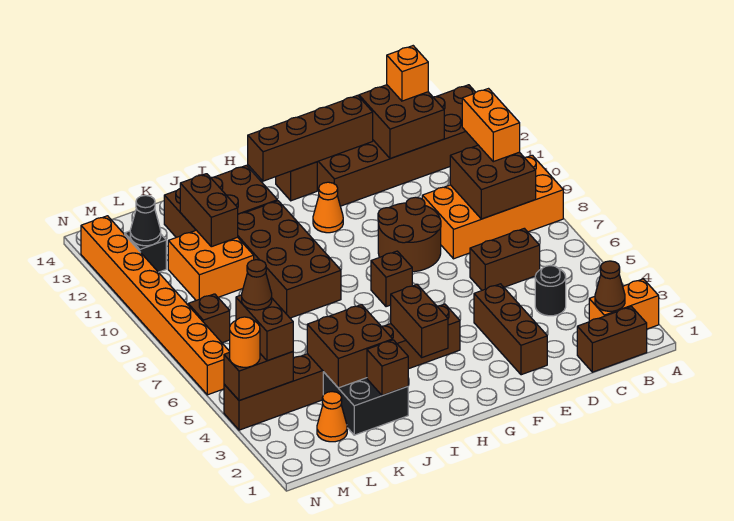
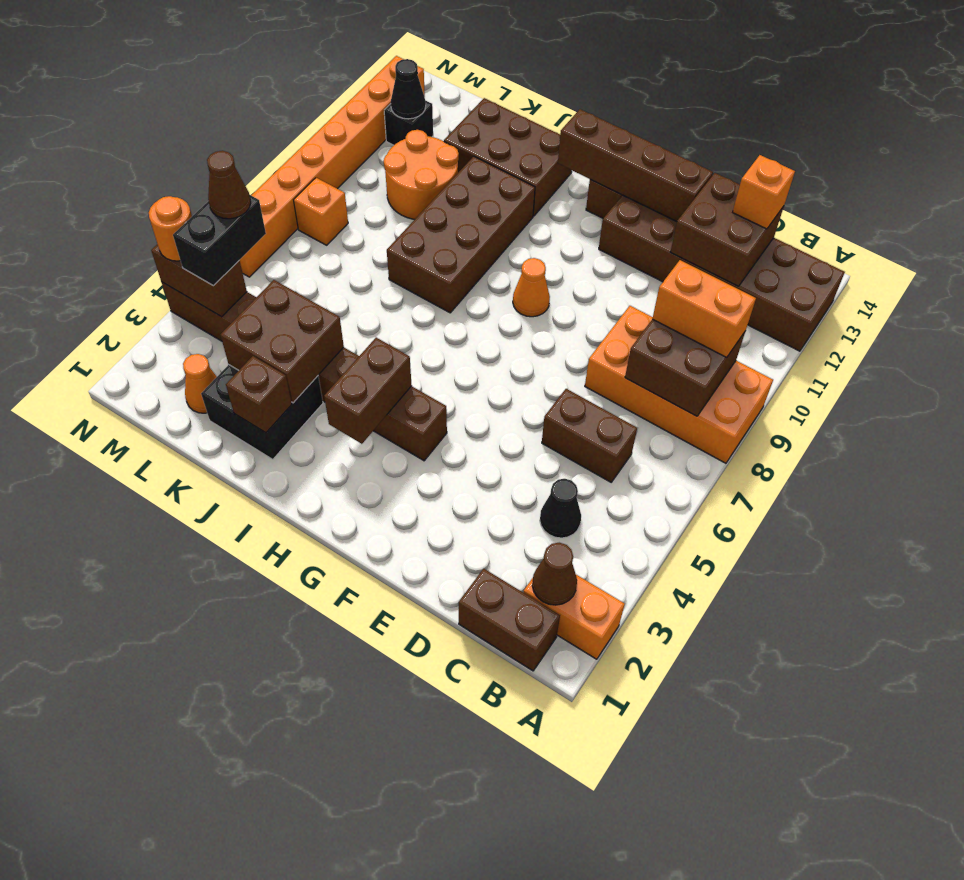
orange 1x2 brick [462,89,520,162] -> orange 1x2 brick turned to [652,260,756,357]
black 1x1 round brick [535,266,566,316] -> black 1x1 cone [540,479,581,538]
brown 1x3 brick [474,284,547,375] -> none
brown 2x2 round brick [378,197,441,272] -> none
brown 1x1 brick [371,251,412,307] -> none
orange 1x1 cone [313,182,343,233] -> orange 1x1 cone moved to [513,258,550,317]
orange 2x2 brick [168,230,254,300] -> orange 2x2 round brick [384,130,459,219]
brown 1x2 brick [180,174,238,247] -> none
brown 1x2 brick [236,295,293,361] -> black 1x2 brick [173,195,266,286]
brown 1x1 brick [188,294,230,343] -> orange 1x1 brick [294,178,348,245]

